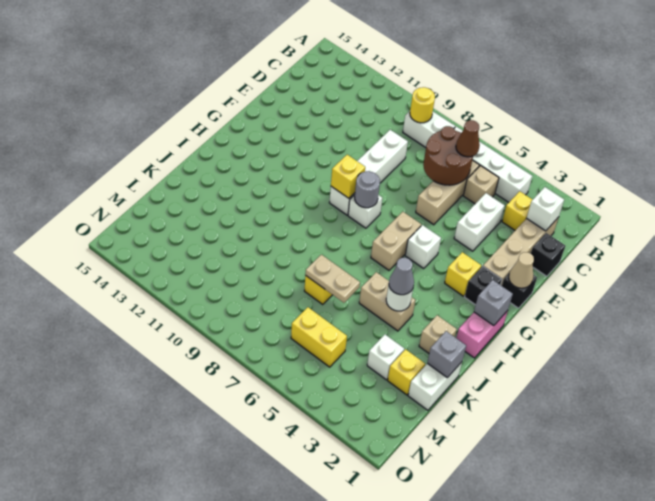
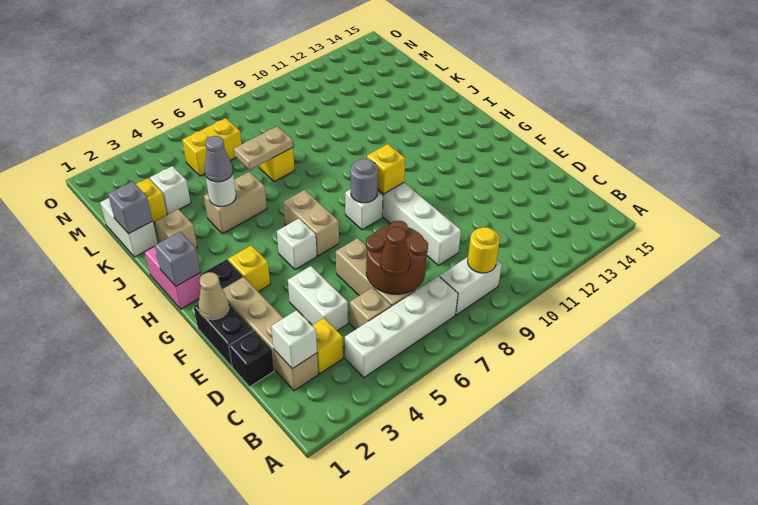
black 1x1 brick [502,274,537,308] -> black 1x2 brick [194,304,253,367]

